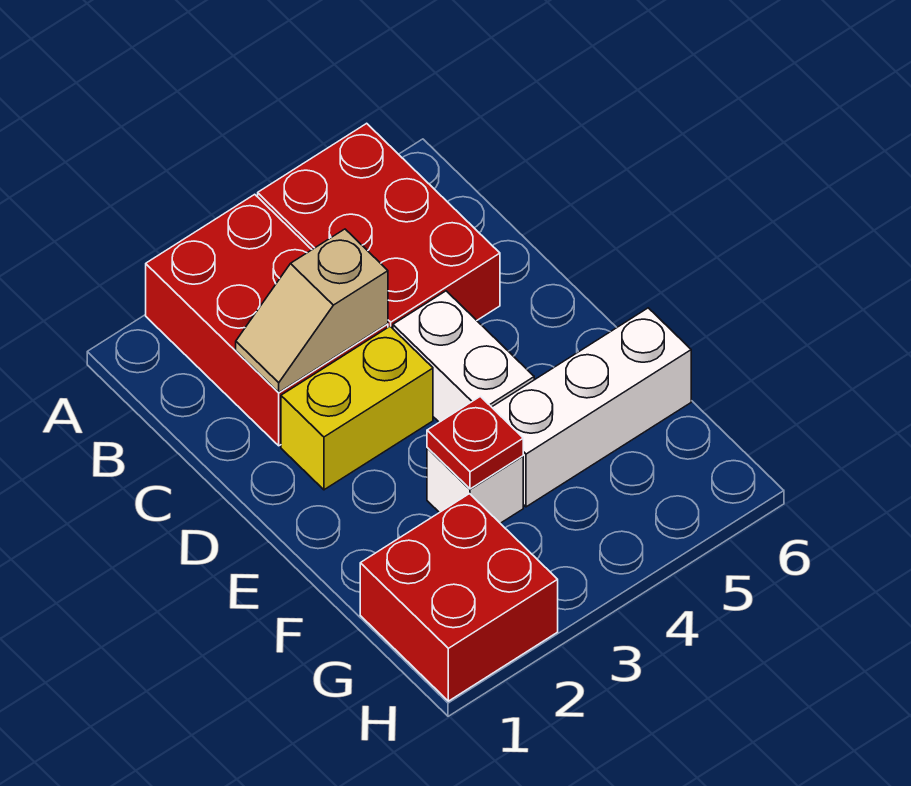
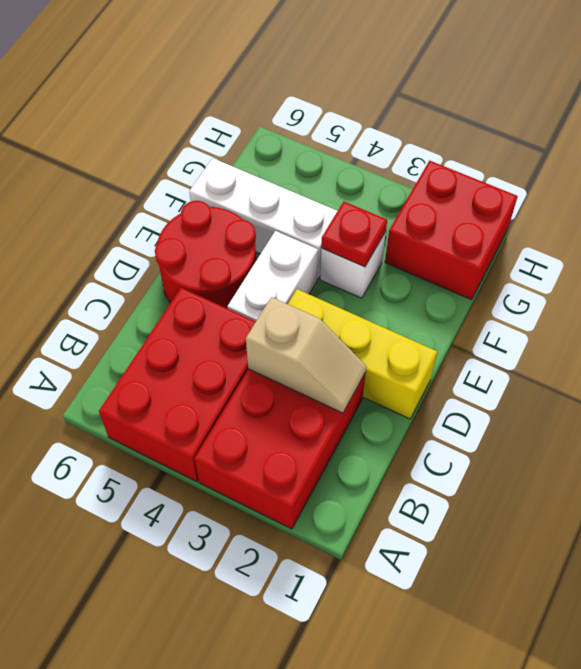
yellow 1x2 brick [281,326,433,490] -> yellow 1x3 brick [288,289,437,419]
none -> red 2x2 round brick [155,201,256,309]

